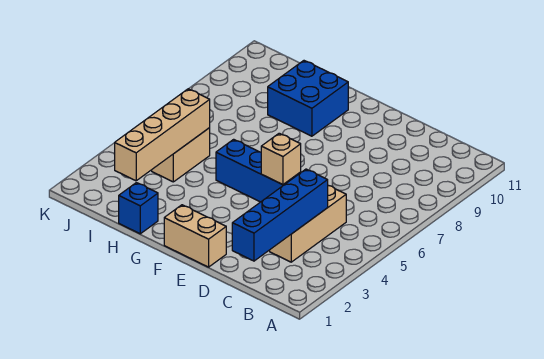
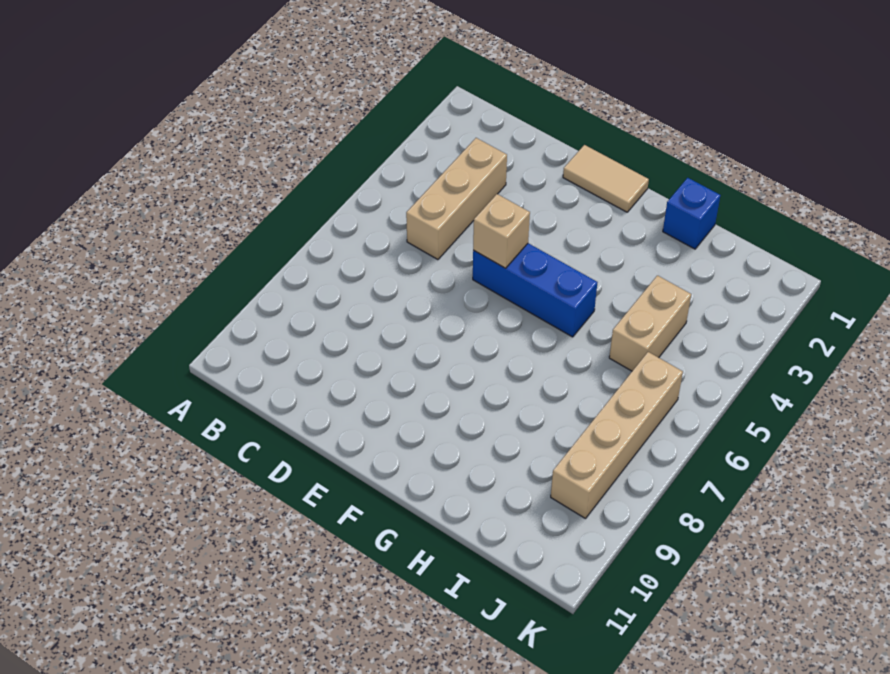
blue 1x4 brick [232,169,328,261] -> none
tan 1x2 brick [164,205,226,267] -> tan 1x2 tile [563,145,649,212]
blue 2x2 brick [268,61,348,136] -> none
tan 1x4 brick [115,89,210,181] -> tan 1x4 brick moved to [551,352,683,519]

